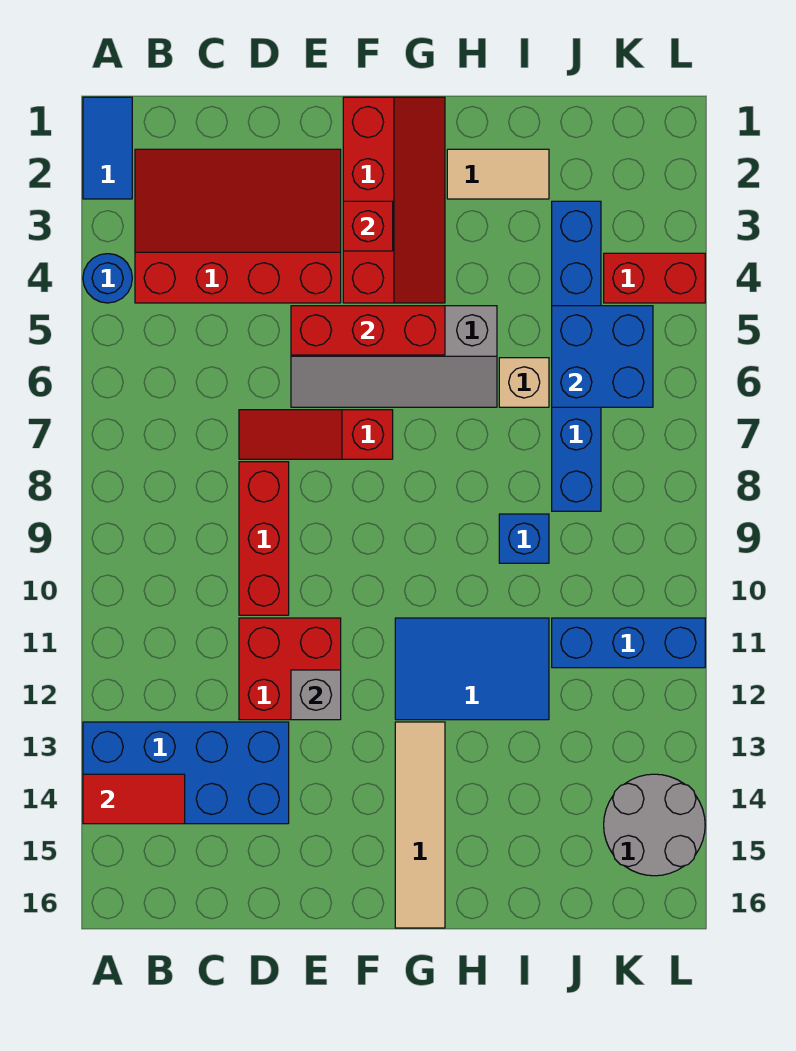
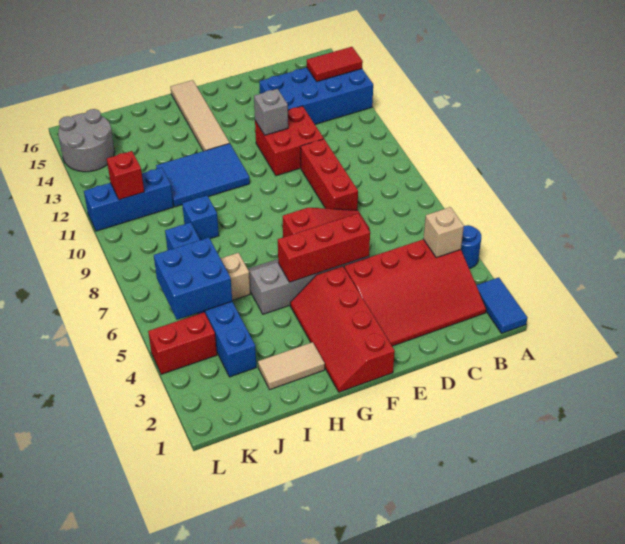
none -> tan 1x1 brick [423,207,464,258]
red 1x1 brick [343,201,393,251] -> red 1x1 brick moved to [107,151,144,200]

